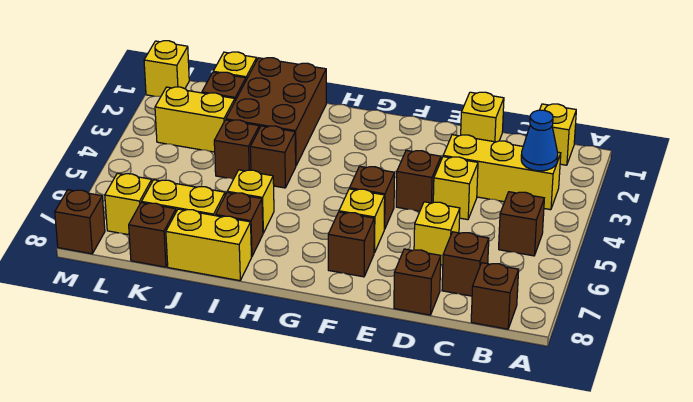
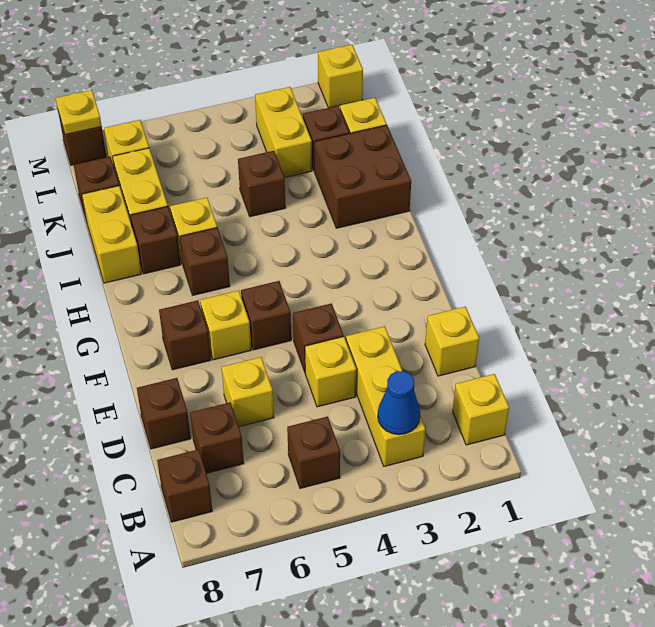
brown 2x3 brick [226,58,326,165] -> brown 2x2 brick [314,125,411,228]
brown 1x1 brick [250,126,296,188] -> brown 1x1 brick moved to [180,228,230,295]
none -> yellow 1x1 plate [56,90,102,135]

